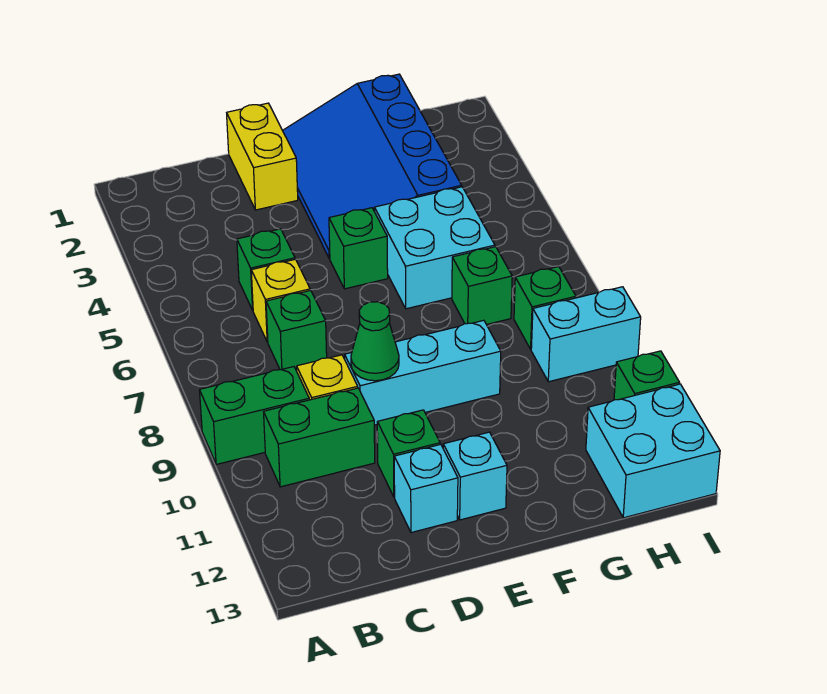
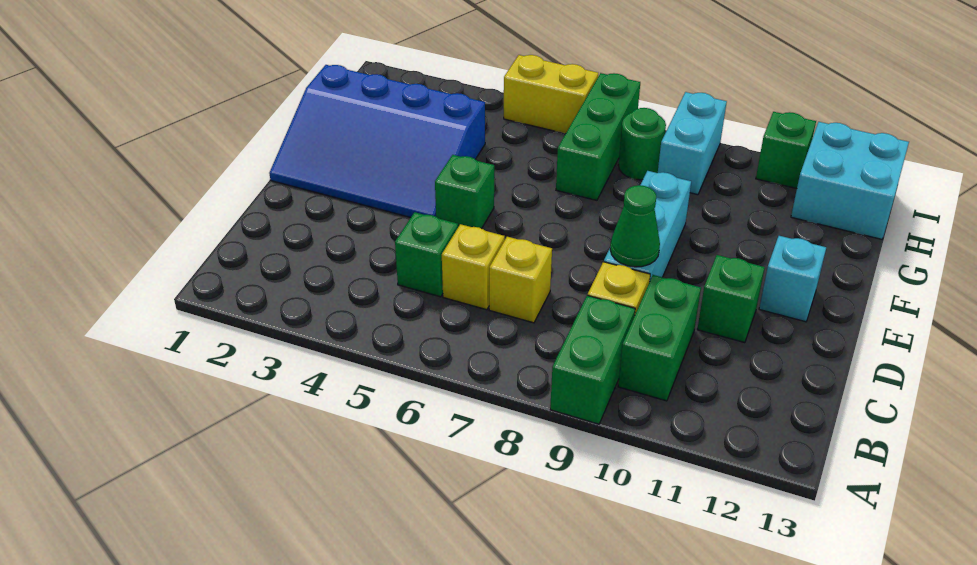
green 1x1 brick [266,290,327,371] -> yellow 1x1 brick [489,237,552,323]
yellow 1x2 brick [227,103,298,210] -> yellow 1x2 brick moved to [504,55,598,134]
cyan 1x1 brick [394,444,458,533] -> none
cyan 2x2 brick [374,187,495,309] -> none
green 1x1 brick [452,247,512,324] -> green 1x3 brick [556,73,640,200]
green 1x1 brick [514,267,576,349] -> green 1x1 round brick [618,108,666,180]

